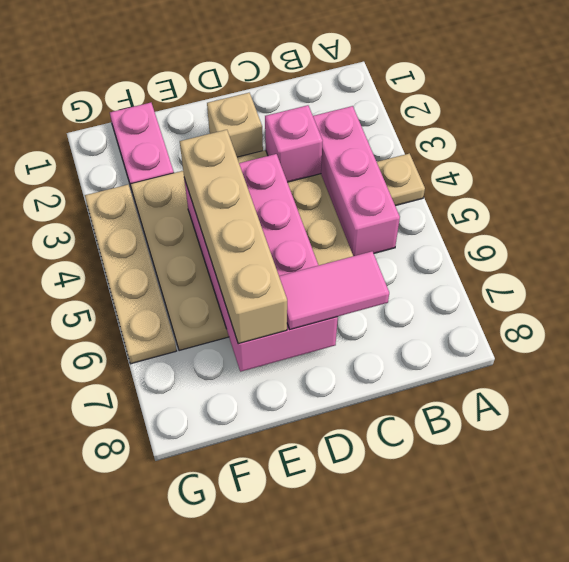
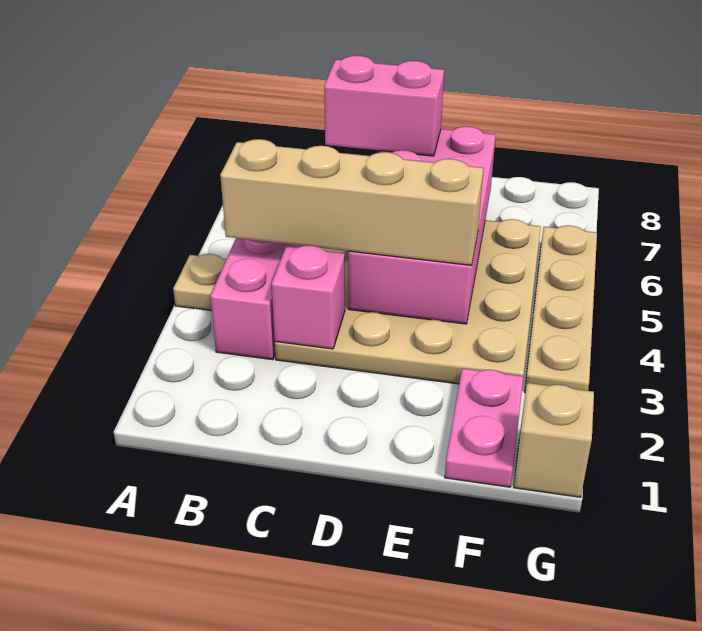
pink 1x2 tile [279,251,389,329] -> pink 1x2 brick [324,56,444,156]
tan 1x1 brick [207,93,263,157] -> tan 1x1 brick moved to [514,383,594,497]
tan 1x4 brick [180,130,287,344] -> tan 1x4 brick turned to [220,139,483,265]

